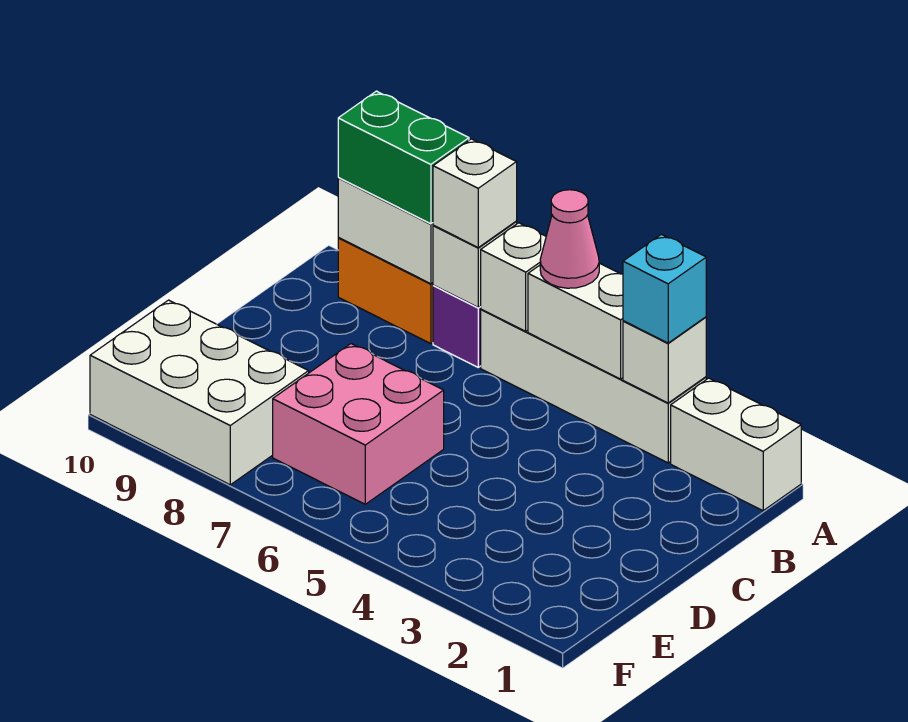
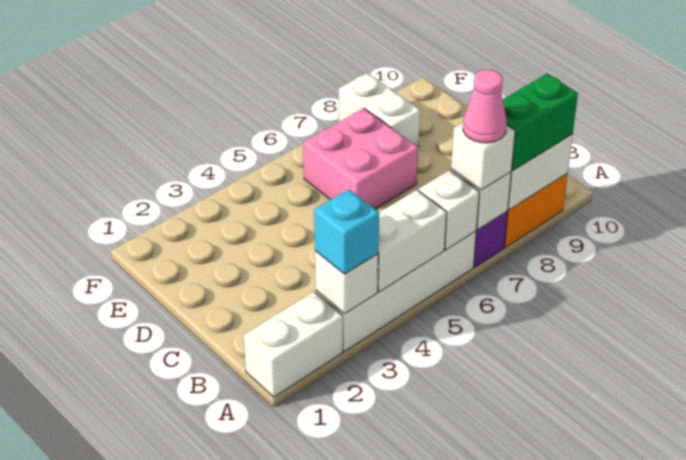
pink 1x1 cone [540,190,599,288] -> pink 1x1 cone moved to [463,70,507,143]
white 2x3 brick [90,300,309,485] -> white 1x2 brick [339,73,420,147]

